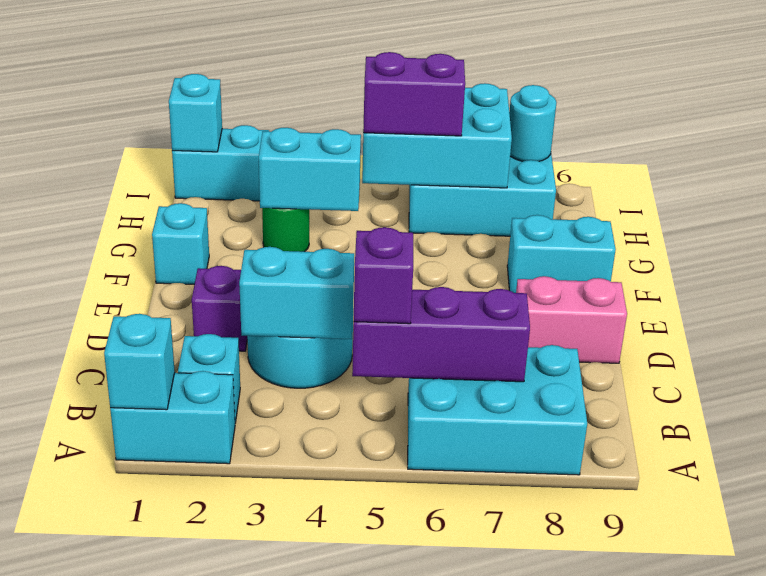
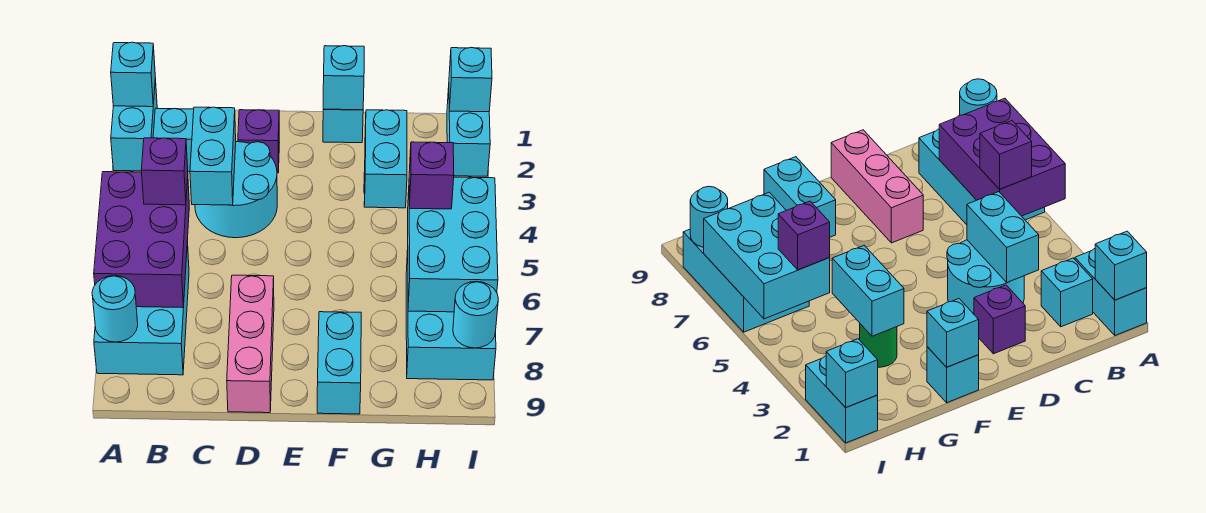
none -> cyan 1x1 round brick [92,276,138,342]
purple 1x3 brick [352,287,530,382] -> purple 2x3 brick [94,172,189,308]
pink 1x2 brick [516,276,627,363] -> pink 1x3 brick [227,275,274,413]
none -> cyan 1x1 brick [323,46,364,110]
purple 1x2 brick [363,52,465,136] -> purple 1x1 brick [409,142,454,209]

